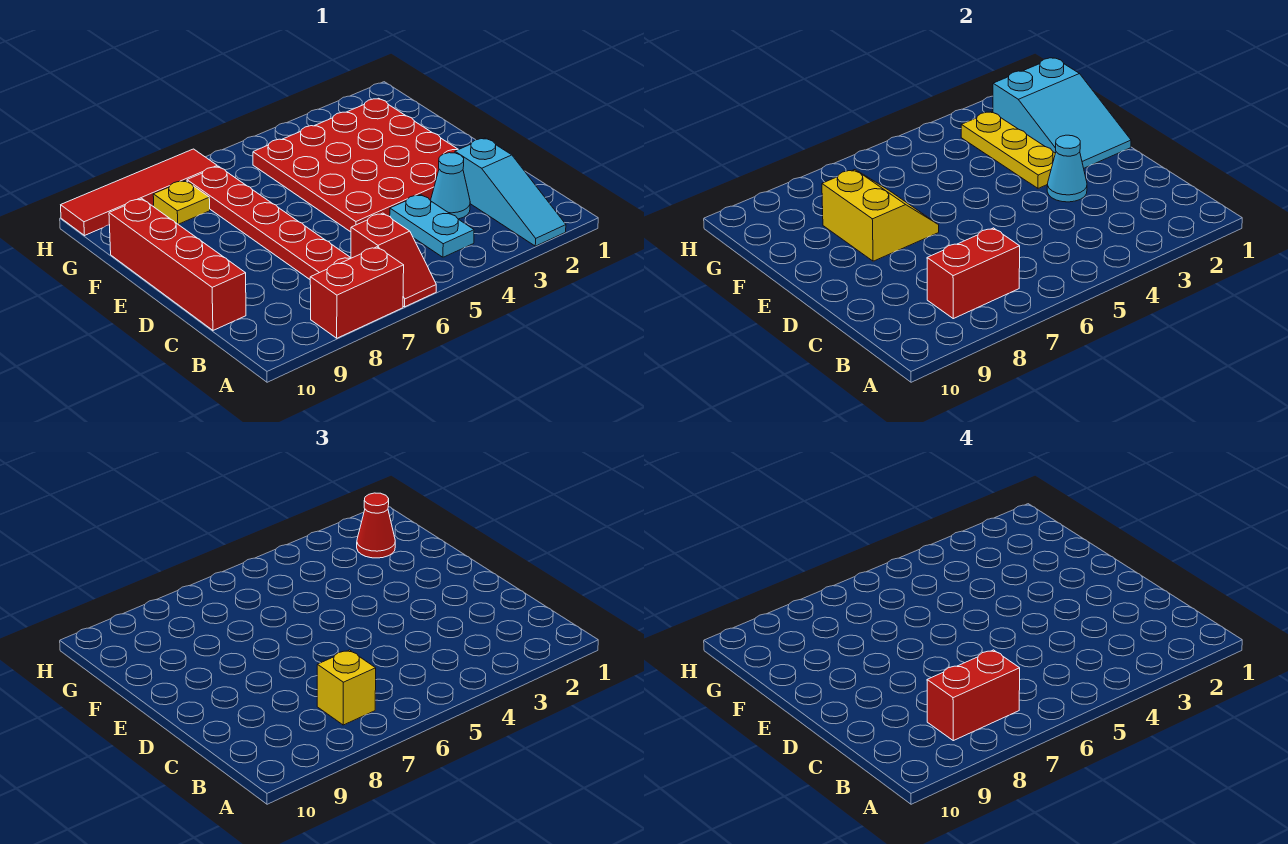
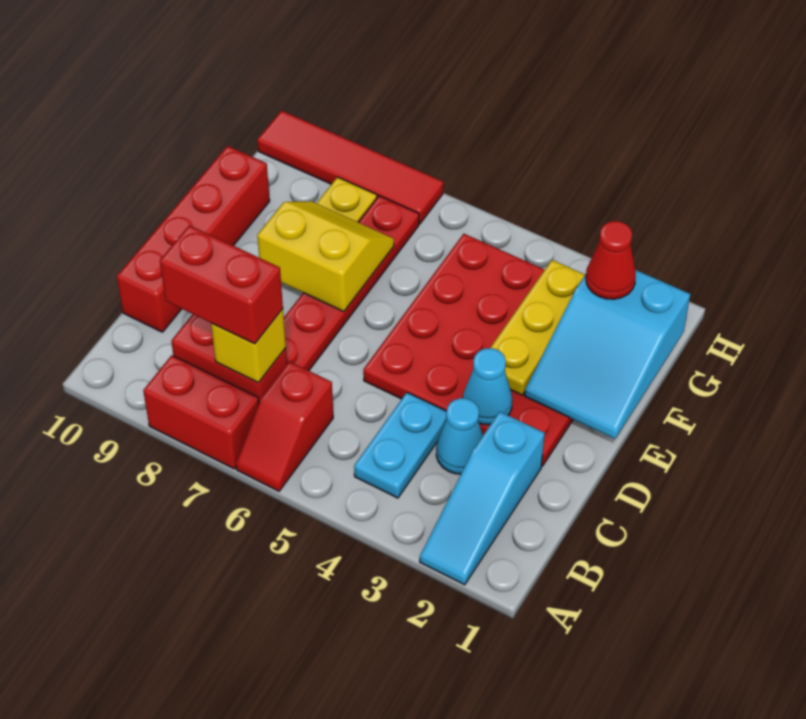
yellow 2x2 slope [822,170,939,261] -> yellow 2x2 slope turned to [257,201,394,312]

